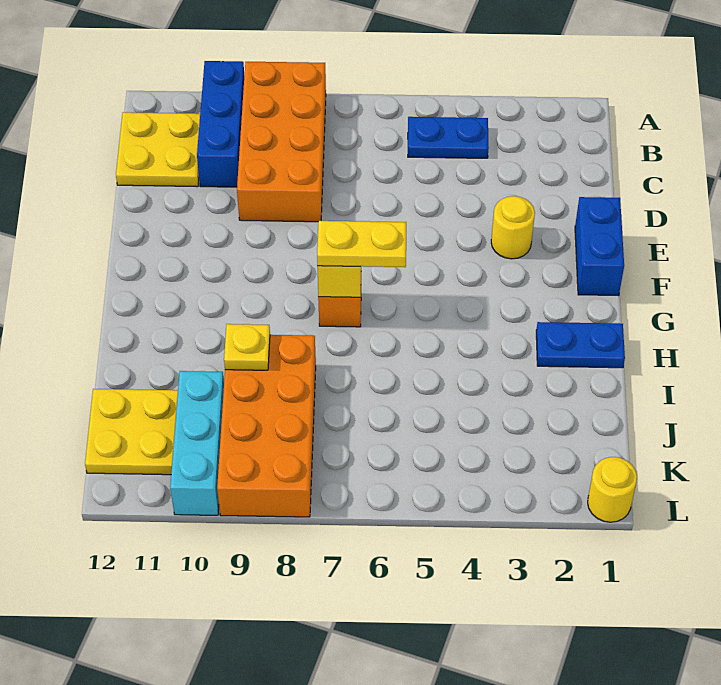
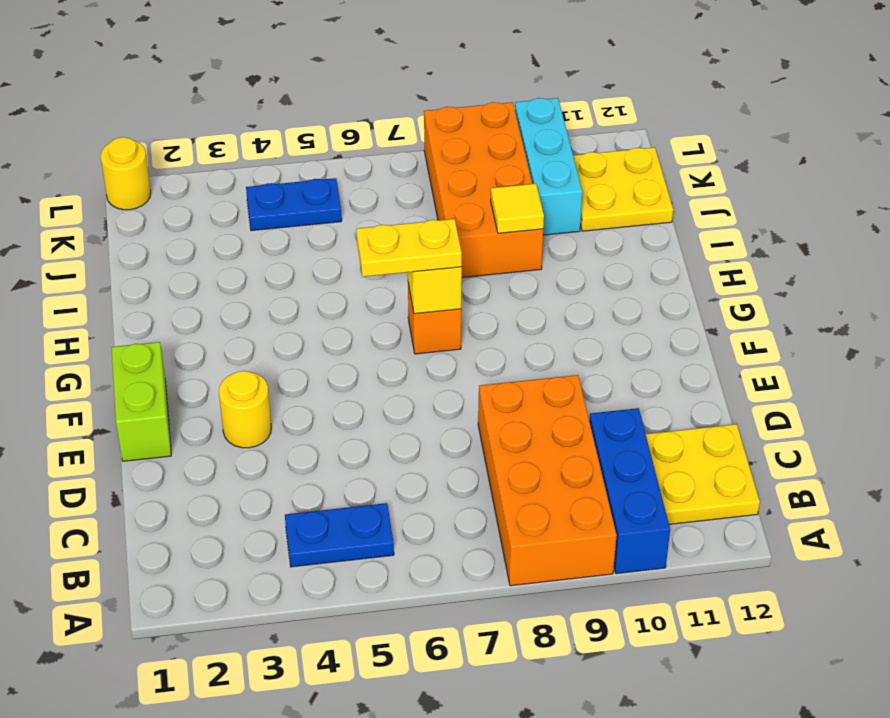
blue 1x2 brick [575,197,624,296] -> lime 1x2 brick [112,342,171,461]
blue 1x2 plate [536,322,625,368] -> blue 1x2 plate moved to [246,178,342,231]
yellow 1x1 plate [224,324,270,370] -> yellow 1x1 tile [491,184,544,233]

